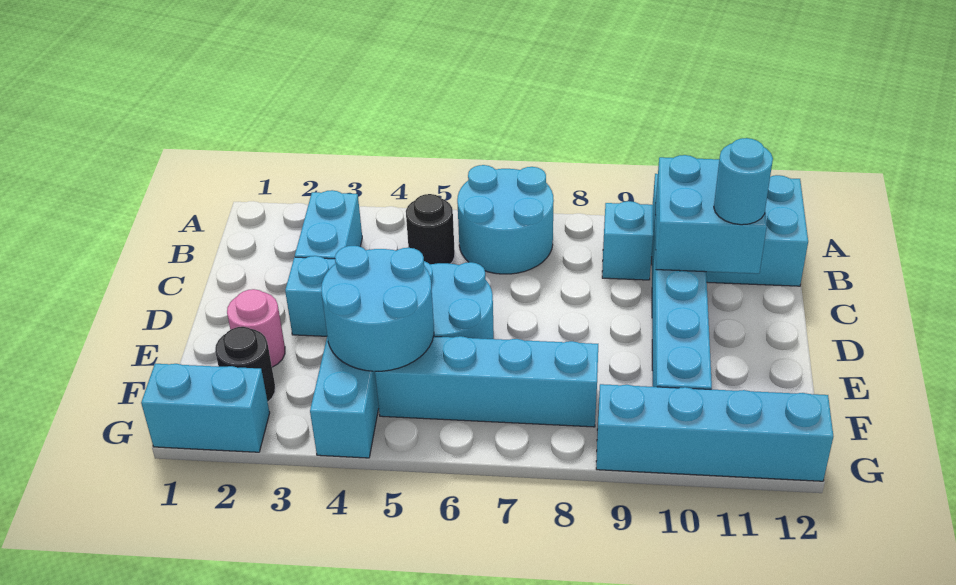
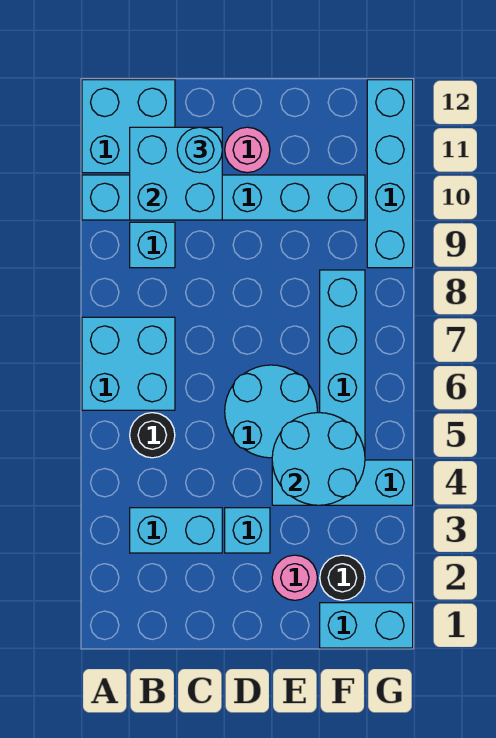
cyan 2x2 round brick [457,165,554,274] -> cyan 2x2 brick [82,317,175,410]
none -> pink 1x1 round brick [225,127,270,173]
cyan 1x2 brick [141,364,270,452] -> cyan 1x2 brick turned to [320,603,413,648]

